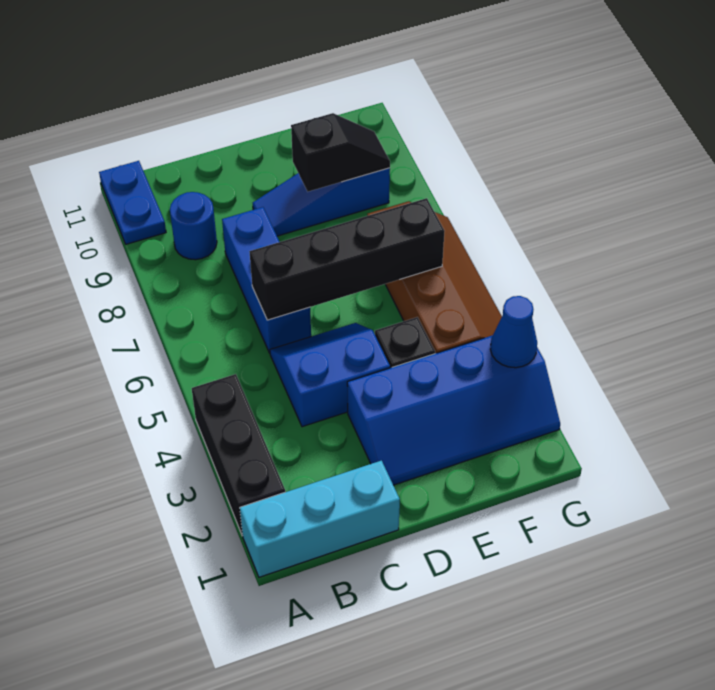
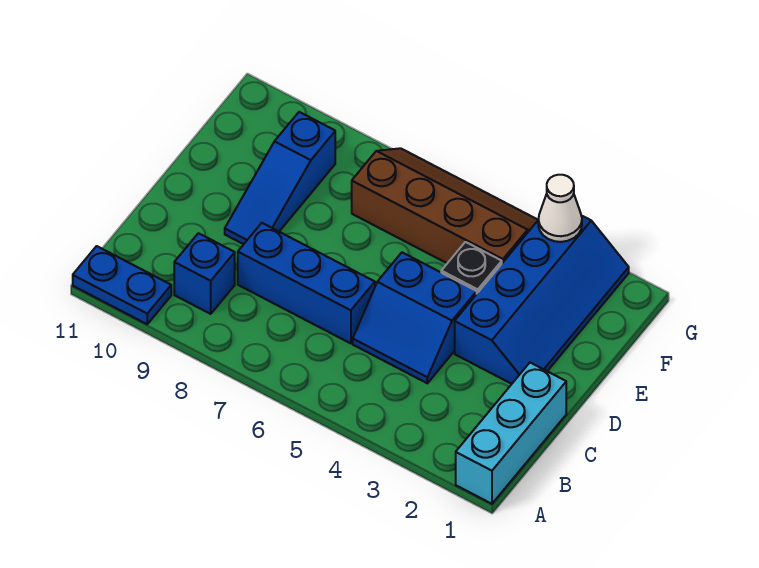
black 1x3 brick [192,374,285,536] -> none
blue 1x1 round brick [170,192,217,260] -> blue 1x1 brick [174,233,235,314]
blue 2x2 slope [270,323,390,427] -> blue 2x2 slope turned to [353,252,477,383]
black 1x4 brick [249,198,445,320] -> none
black 1x2 slope [291,113,390,192] -> none
blue 1x1 cone [490,296,537,368] -> white 1x1 cone [538,175,582,242]

